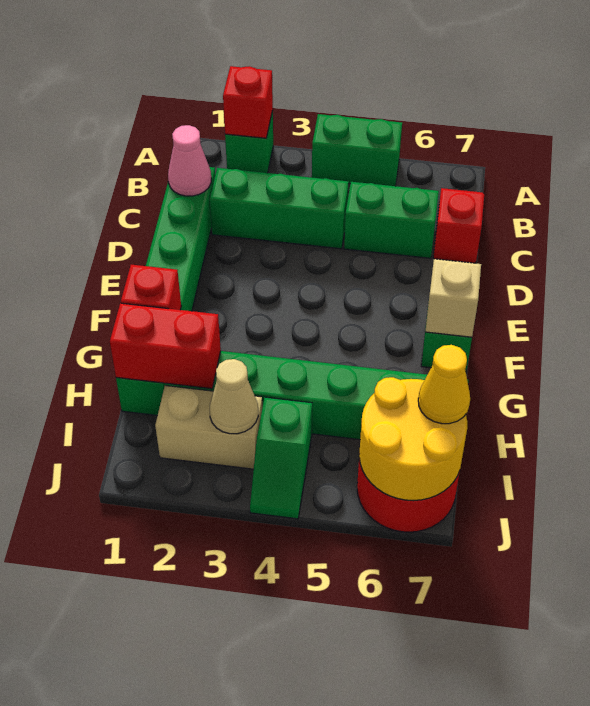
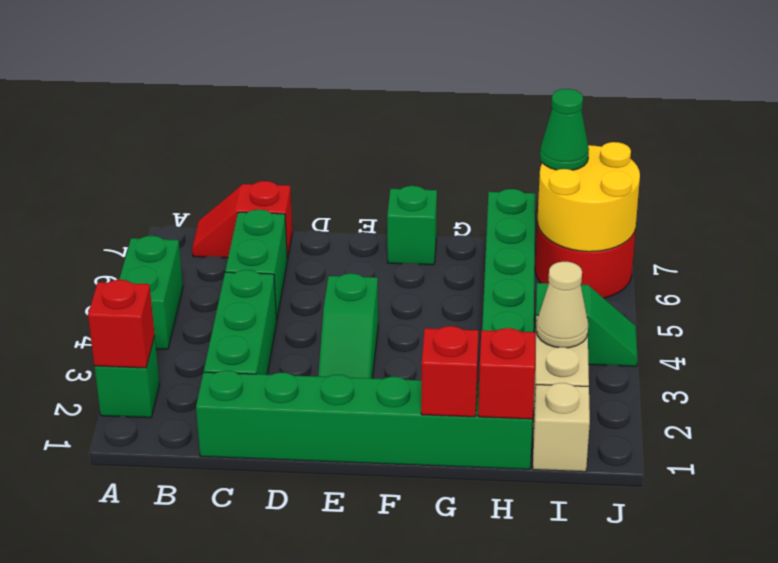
pink 1x1 cone [168,125,211,196] -> none
none -> green 1x3 slope [318,273,378,378]
tan 1x1 brick [425,259,481,337] -> tan 1x1 brick moved to [533,383,590,472]
red 1x2 brick [110,303,221,389] -> red 1x1 brick [478,328,536,419]
yellow 1x1 cone [418,345,470,424] -> green 1x1 cone [540,89,589,170]

